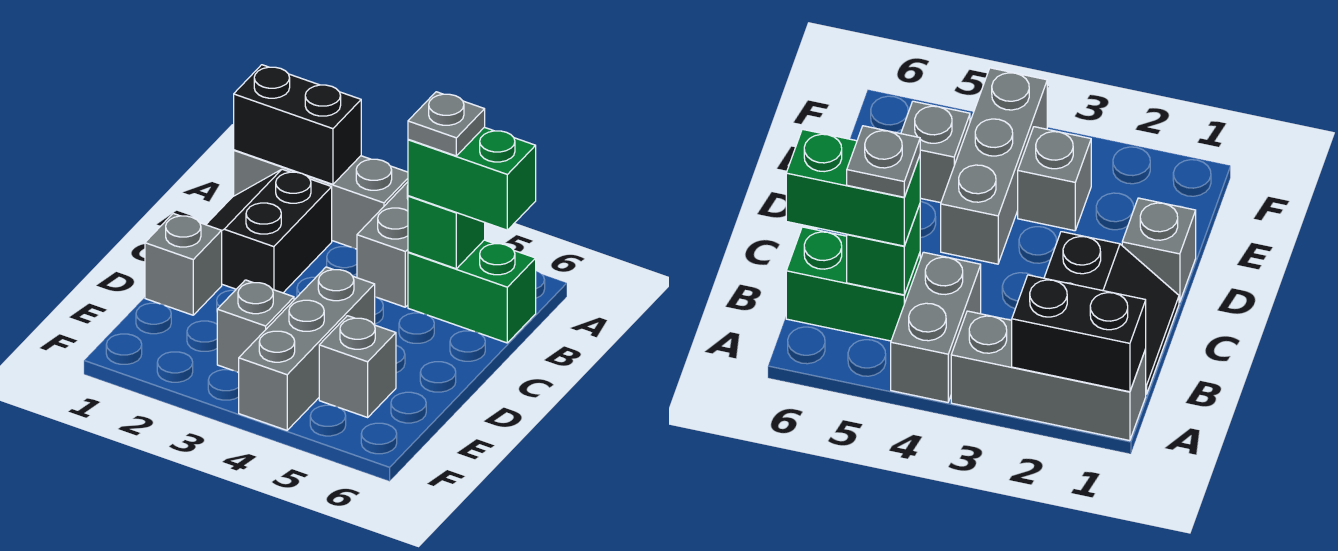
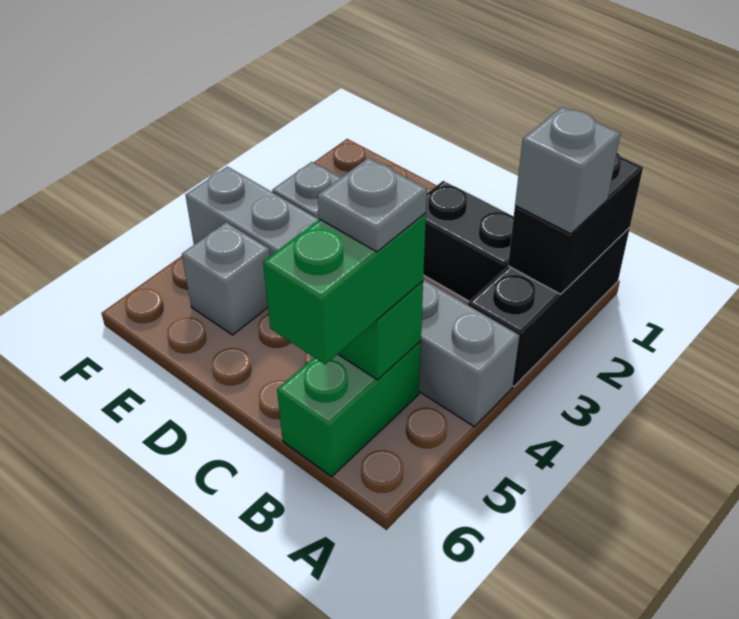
grey 1x3 brick [234,150,408,249] -> black 1x3 brick [468,227,630,386]
grey 1x1 brick [145,214,222,315] -> grey 1x1 brick moved to [515,107,620,234]

